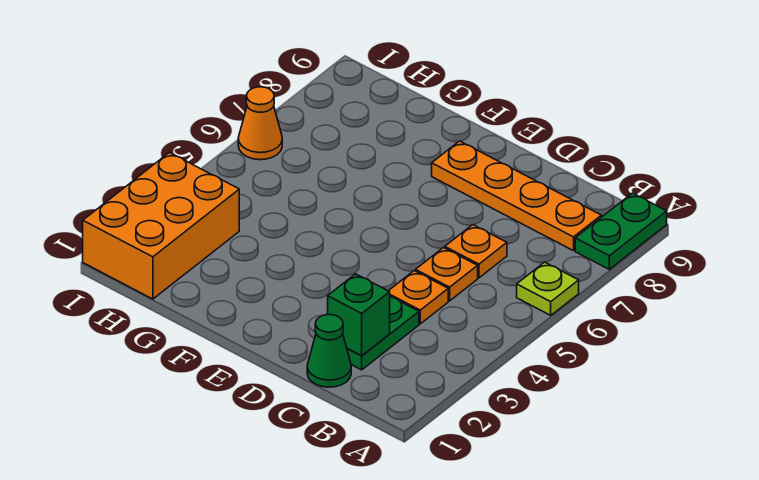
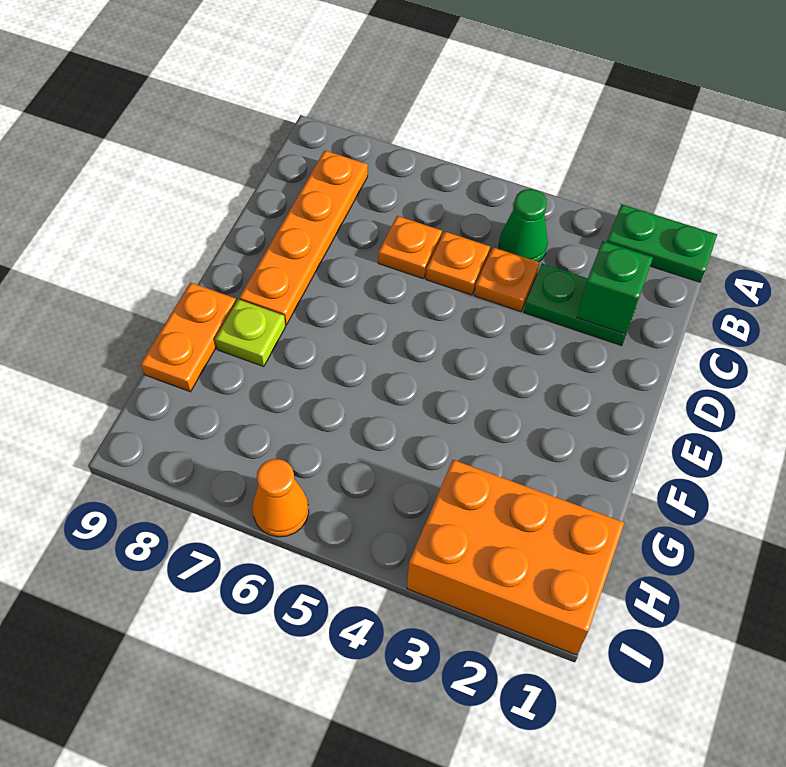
lime 1x1 plate [517,262,579,315] -> lime 1x1 plate moved to [215,299,286,367]
green 1x2 plate [575,193,667,269] -> green 1x2 plate moved to [607,204,717,282]
green 1x1 cone [307,315,351,387] -> green 1x1 cone moved to [499,189,548,262]
none -> orange 1x2 plate [141,283,236,392]

